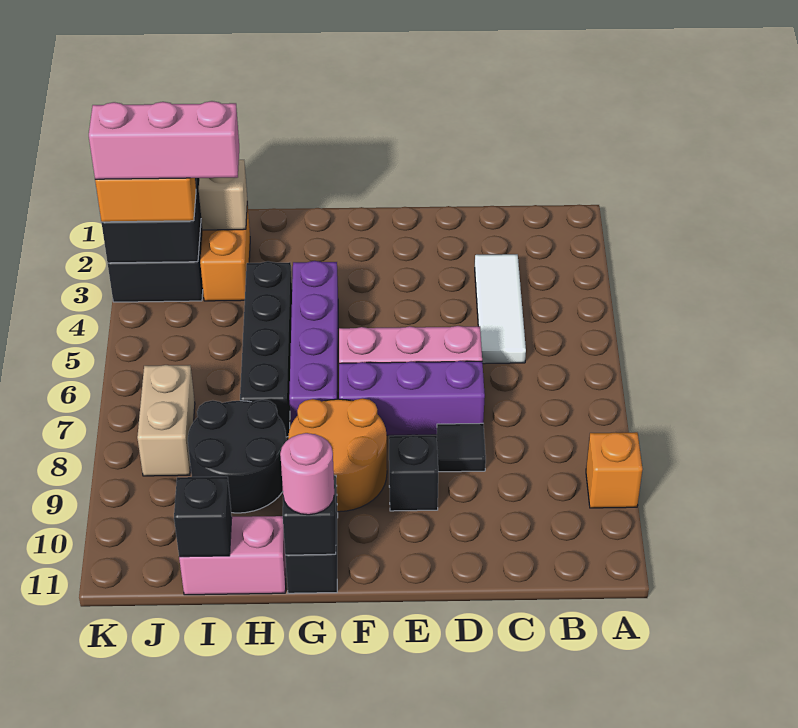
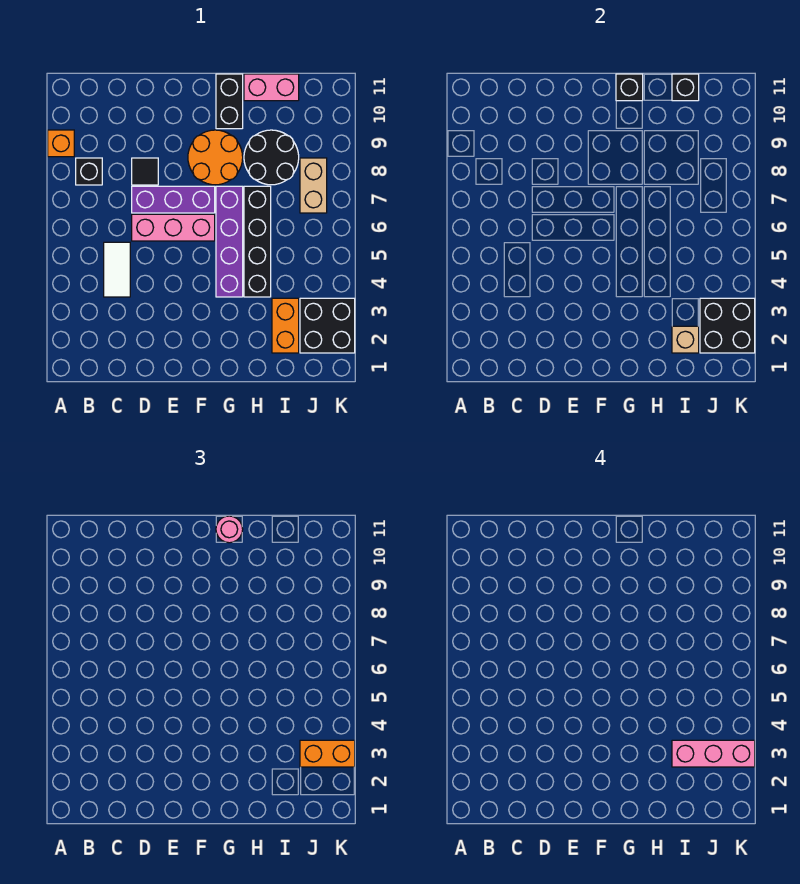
white 1x3 tile [475,254,526,364] -> white 1x2 tile [104,242,130,297]
black 1x1 brick [389,435,438,511] -> black 1x1 brick moved to [76,158,102,185]

